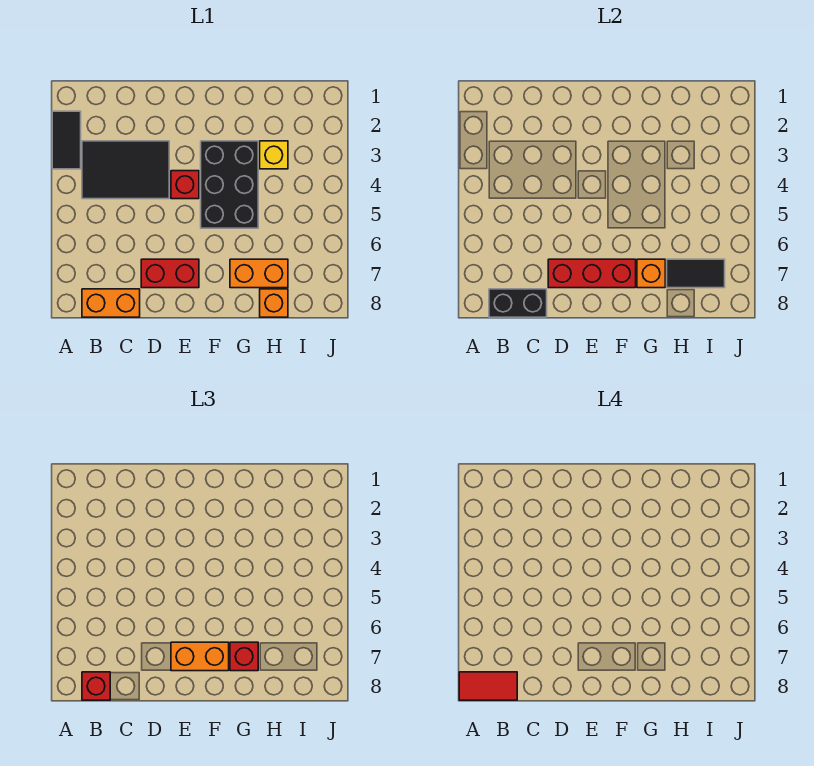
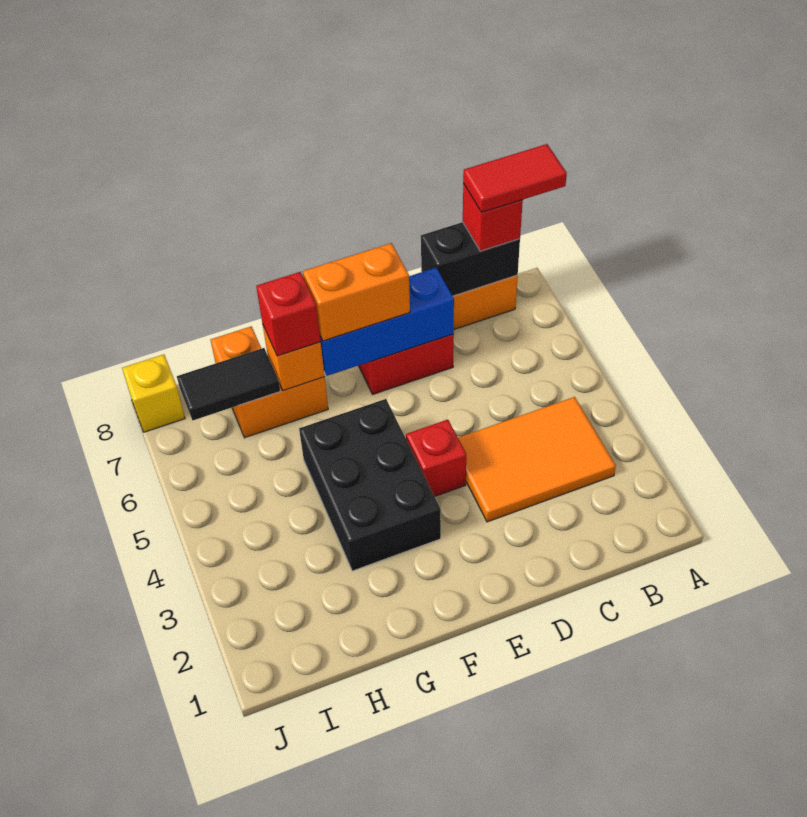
black 1x2 tile [52,111,81,169] -> none
black 2x3 tile [82,141,169,199] -> orange 2x3 tile [458,397,616,522]
red 1x3 brick [548,259,636,288] -> blue 1x3 brick [320,268,454,376]
yellow 1x1 brick [260,141,288,169] -> yellow 1x1 brick moved to [122,354,185,432]

